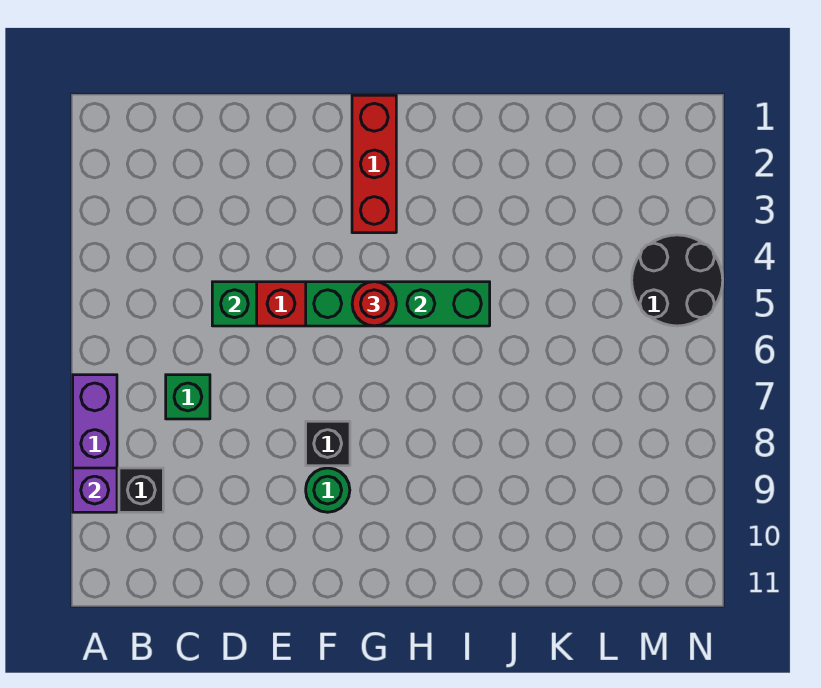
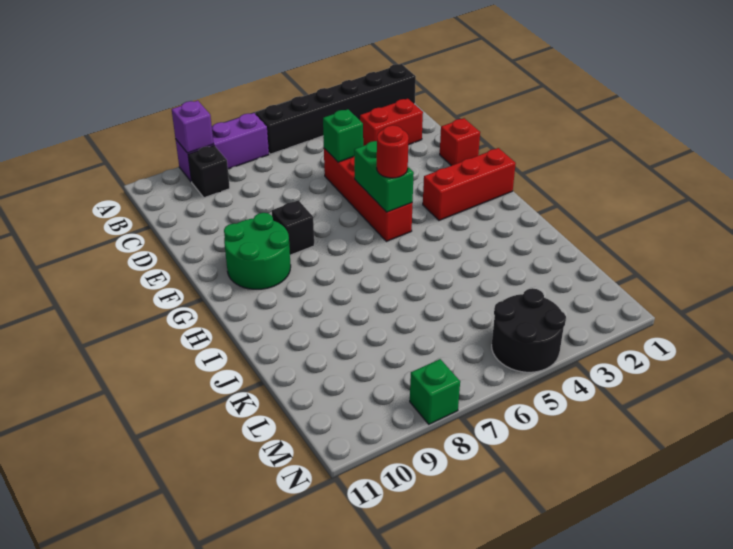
none -> black 1x6 brick [256,64,416,154]
none -> red 1x2 brick [360,99,423,146]
green 1x1 brick [166,375,210,419] -> green 1x1 brick moved to [410,359,460,424]
none -> red 1x1 brick [440,118,480,166]
green 1x4 brick [306,282,490,326] -> green 1x2 brick [354,141,414,212]
green 1x1 round brick [306,468,350,512] -> green 2x2 round brick [224,213,291,289]

